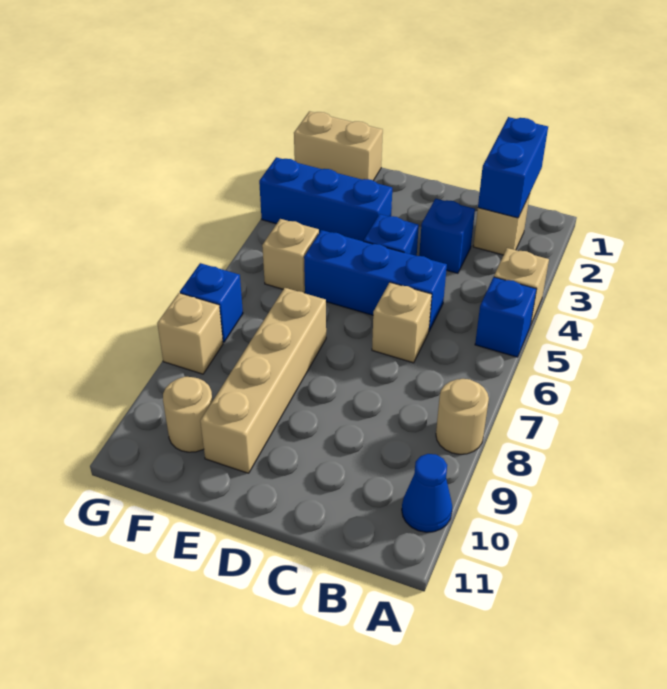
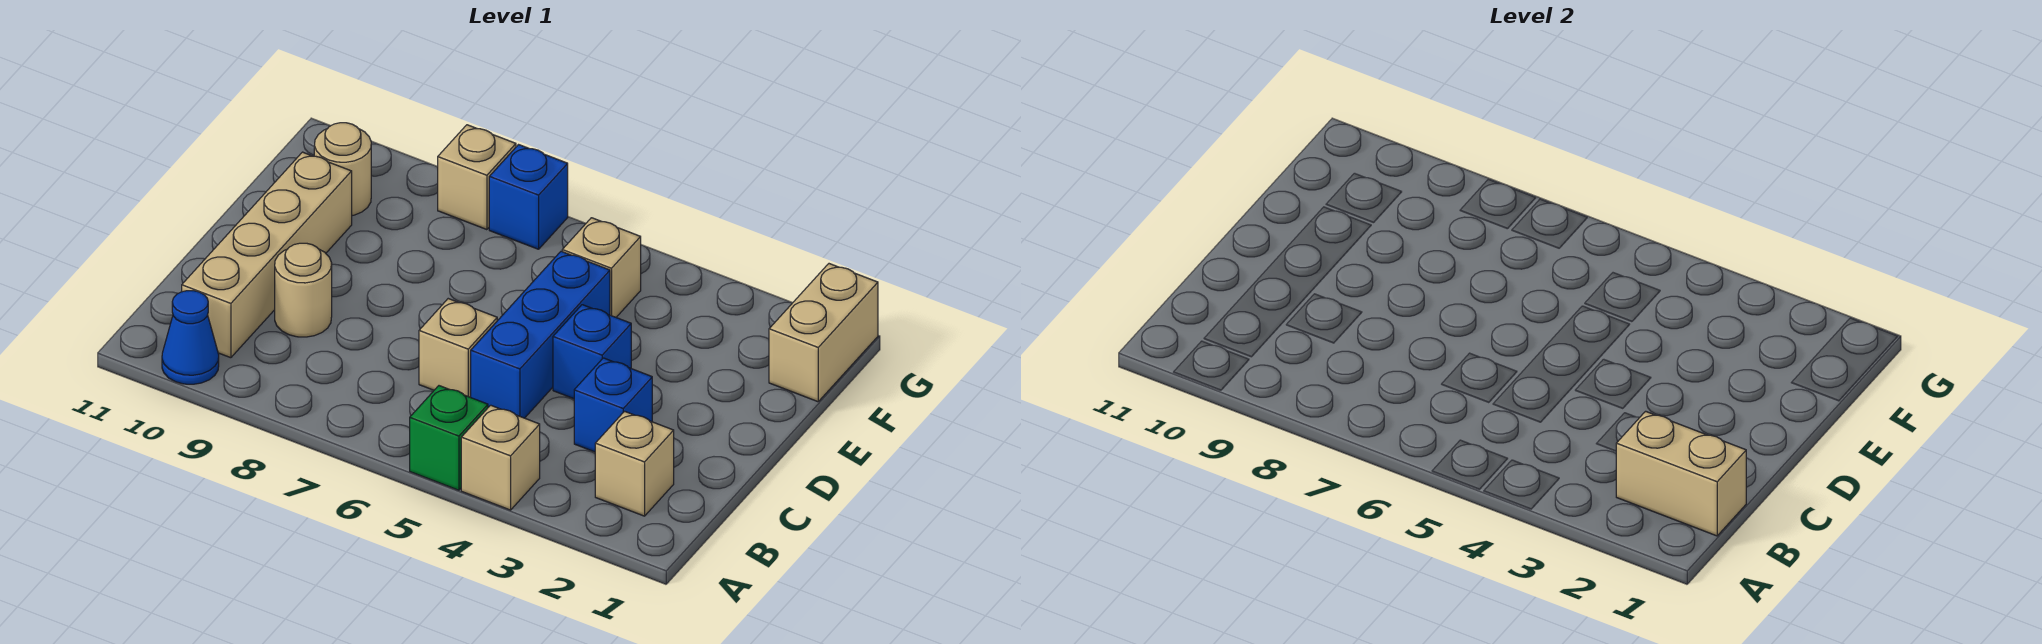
blue 1x1 brick [475,277,537,357] -> green 1x1 brick [410,386,488,490]
tan 1x1 round brick [436,379,489,454] -> tan 1x1 round brick moved to [275,243,332,337]
blue 1x2 brick [478,117,548,218] -> tan 1x2 brick [1616,411,1746,536]
blue 1x3 brick [259,157,392,241] -> none
tan 1x4 brick [200,288,326,473] -> tan 1x4 brick turned to [182,152,352,358]

